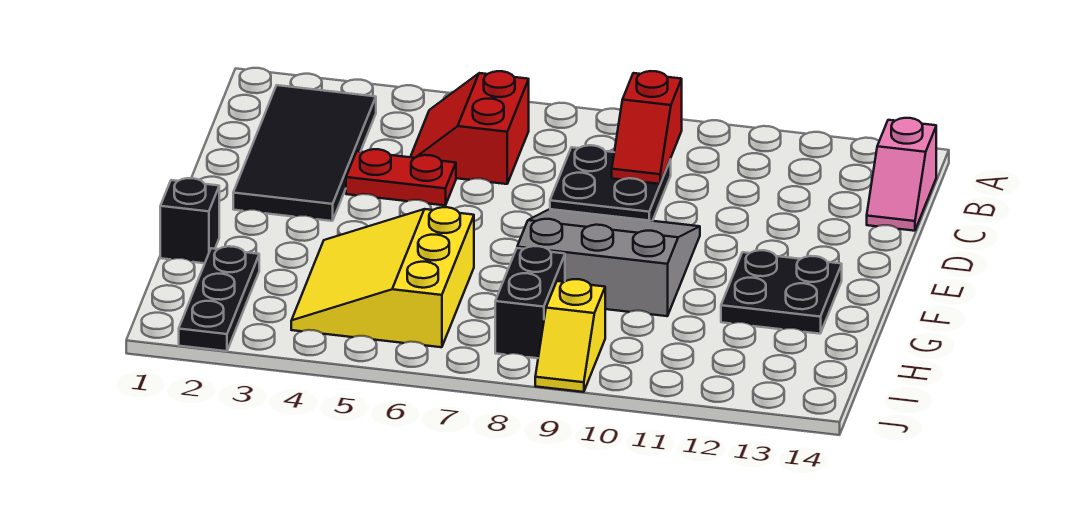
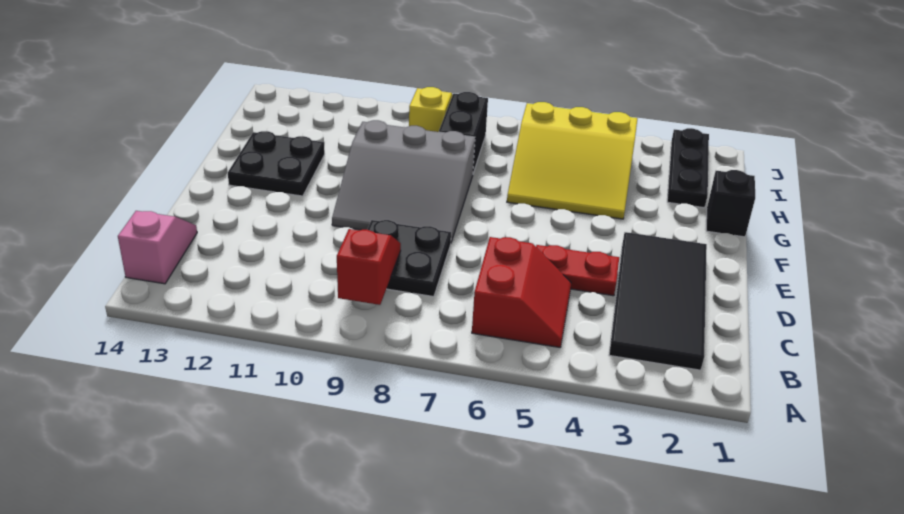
yellow 3x3 slope [291,207,474,347] -> yellow 3x3 slope turned to [507,102,637,219]

